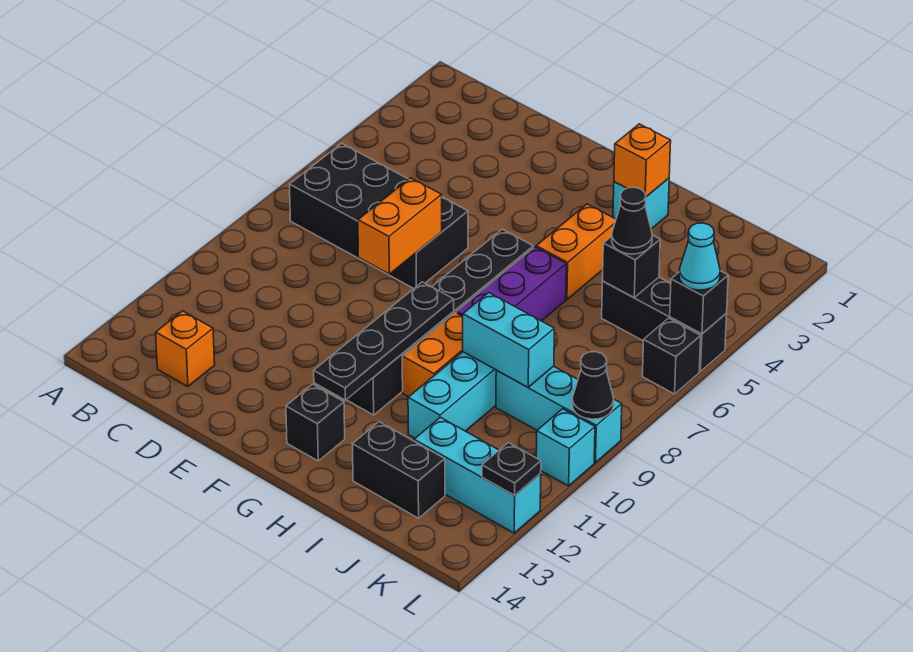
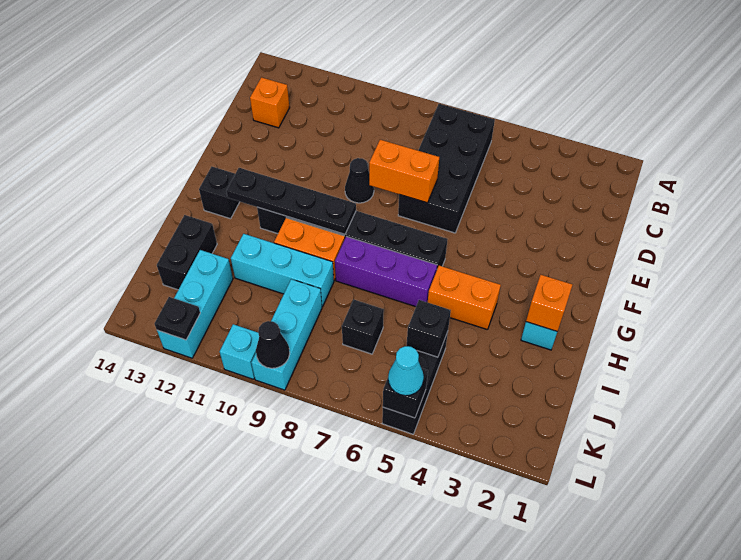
cyan 1x2 brick [463,293,554,387] -> none
black 1x1 cone [612,187,652,254] -> black 1x1 cone moved to [345,158,374,203]
black 1x1 brick [642,318,701,394] -> black 1x1 brick moved to [342,299,384,354]

